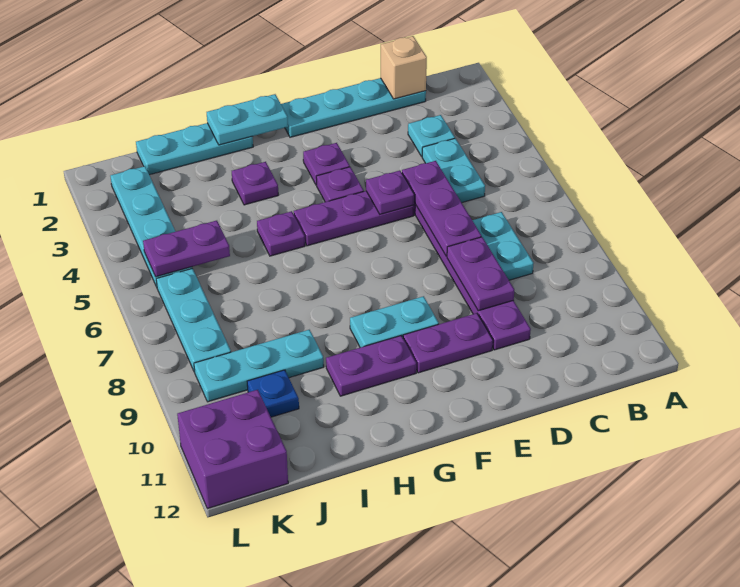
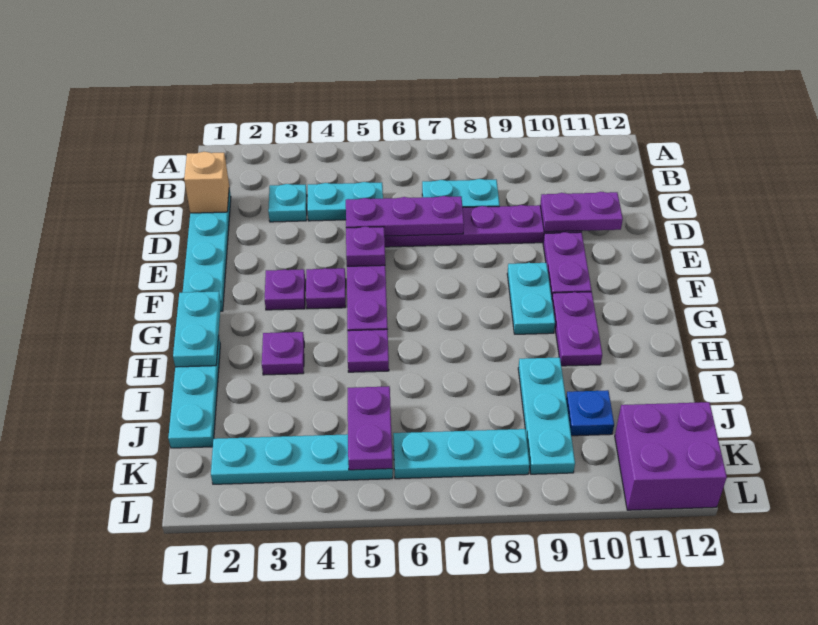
purple 1x2 plate [447,237,514,311] -> purple 1x2 plate moved to [540,192,623,232]

